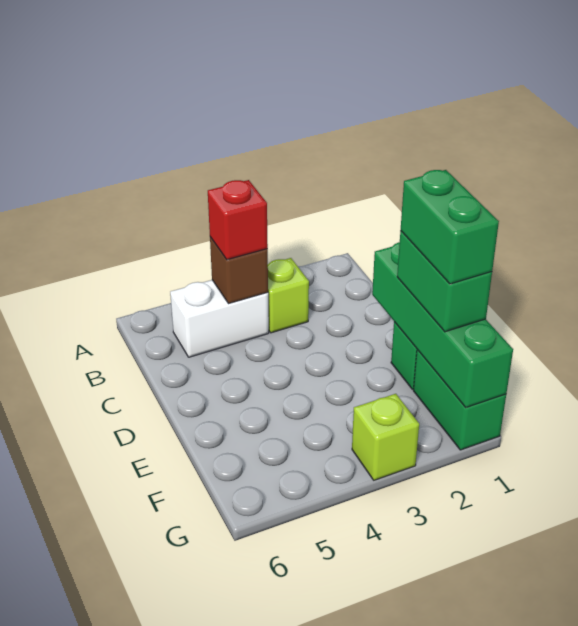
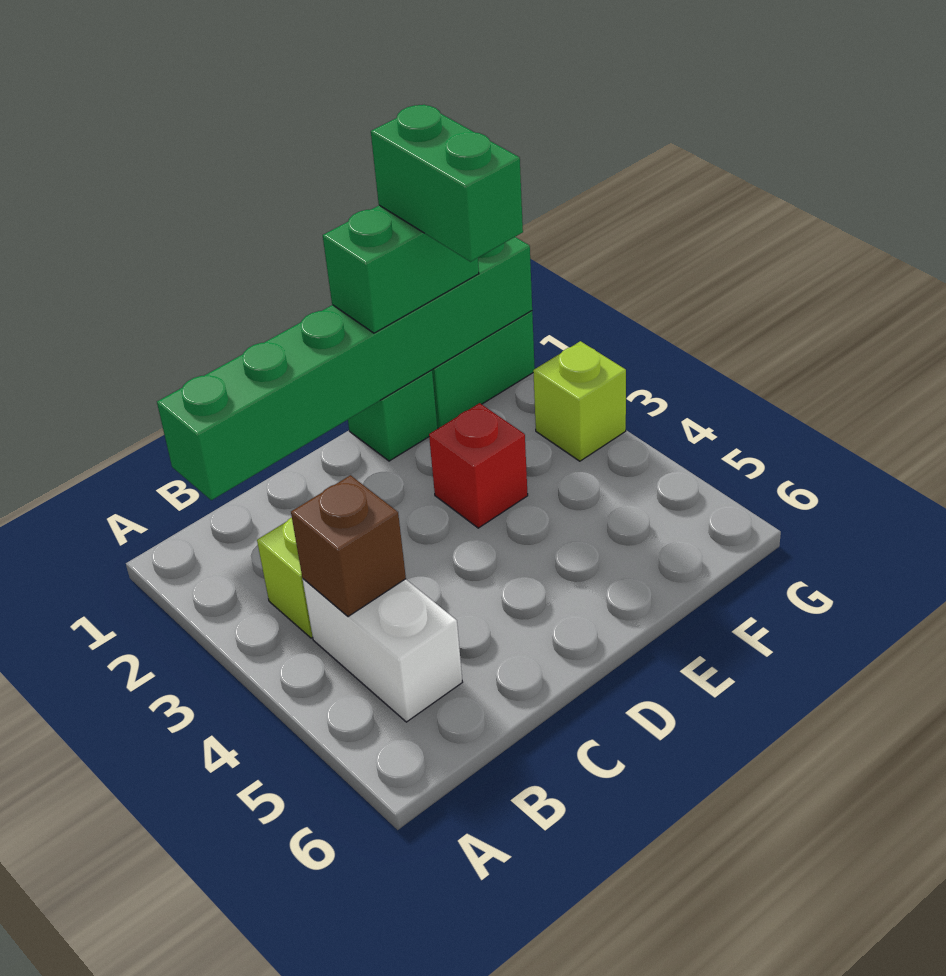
red 1x1 brick [208,180,268,260] -> red 1x1 brick moved to [429,403,528,528]
green 1x4 brick [372,242,513,407] -> green 1x6 brick [157,237,532,500]
green 1x2 brick [401,170,499,284] -> green 1x2 brick turned to [371,105,523,262]

